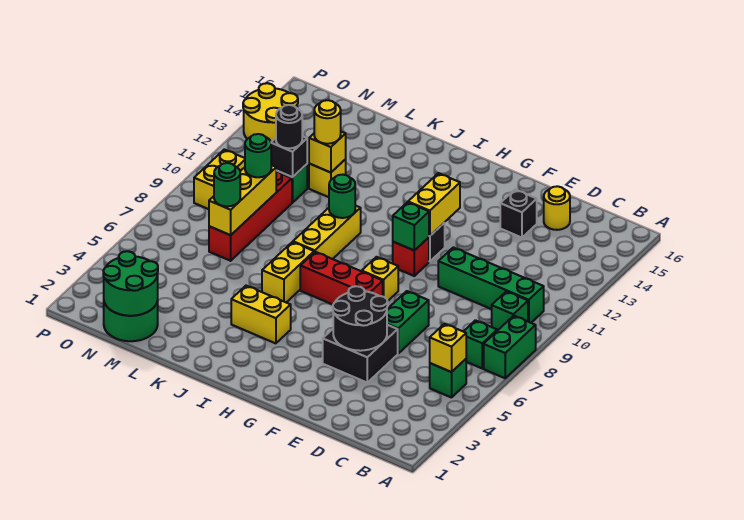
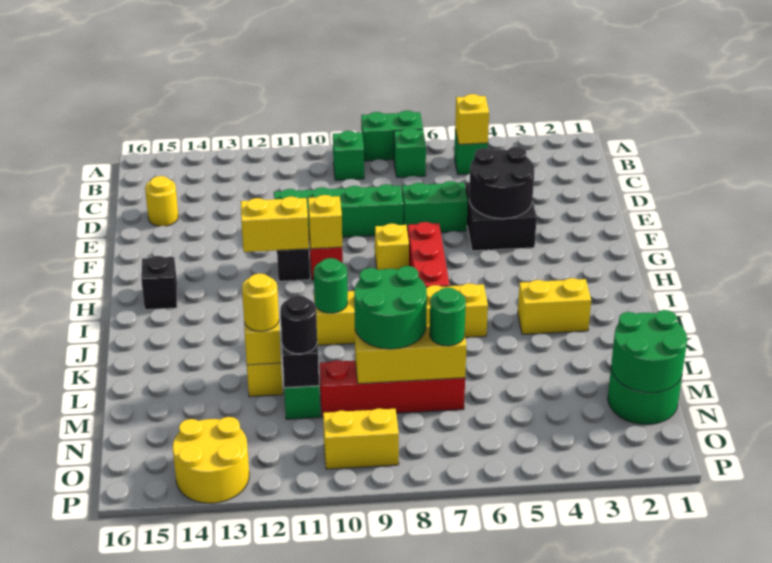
green 1x4 brick [438,247,544,323] -> green 1x4 brick turned to [274,184,403,237]
black 1x1 brick [500,190,537,238] -> black 1x1 brick moved to [141,256,177,310]
green 1x1 brick [393,202,429,251] -> yellow 1x1 brick [308,195,342,249]
yellow 1x2 brick [231,286,291,343] -> yellow 1x2 brick turned to [518,278,591,334]
green 1x1 round brick [245,134,271,177] -> green 2x2 round brick [354,266,427,349]

